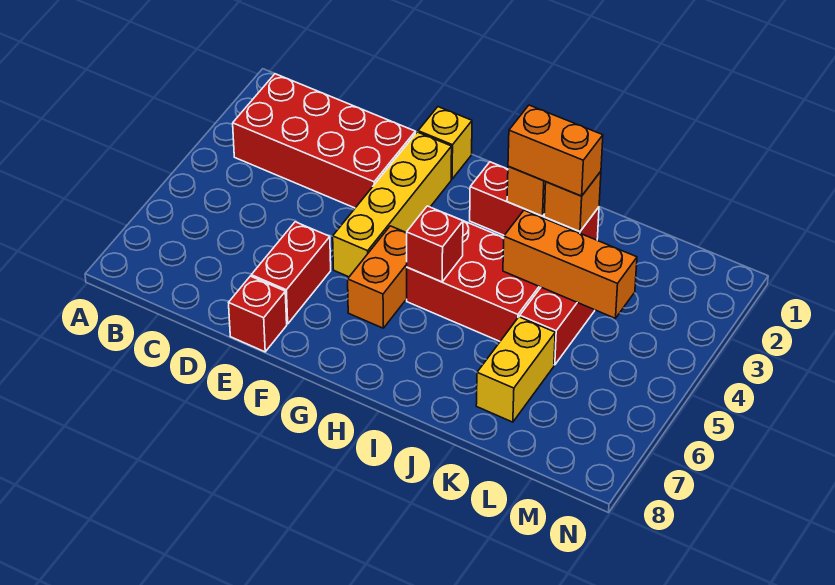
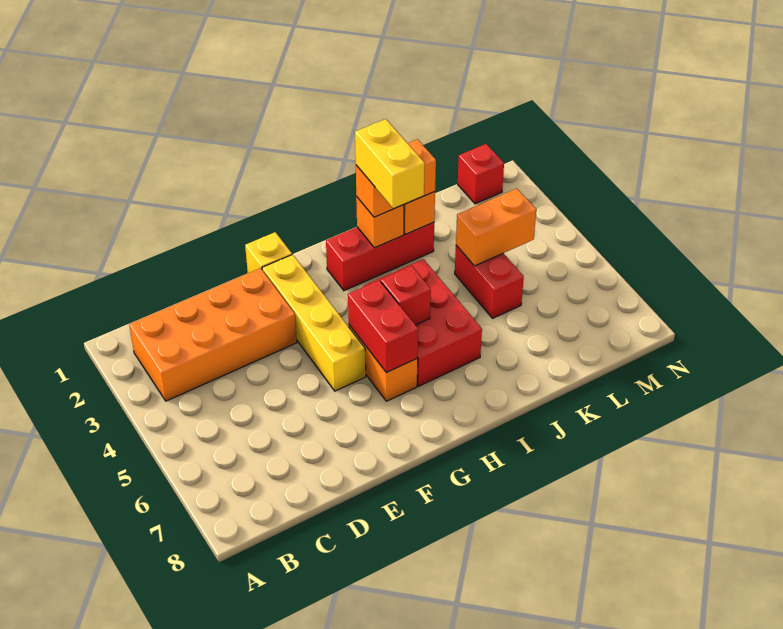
red 2x4 brick [233,74,415,208] -> orange 2x4 brick [129,268,297,401]
red 1x2 brick [251,222,331,324] -> red 1x2 brick moved to [348,280,418,373]
red 1x1 brick [229,276,287,352] -> red 1x1 brick moved to [458,144,504,204]
red 2x3 brick [407,221,541,341] -> red 2x3 brick turned to [362,259,482,386]
orange 1x3 brick [503,210,637,318] -> orange 1x2 brick [456,189,536,266]
yellow 1x2 brick [476,317,555,422] -> yellow 1x2 brick moved to [355,119,425,208]

